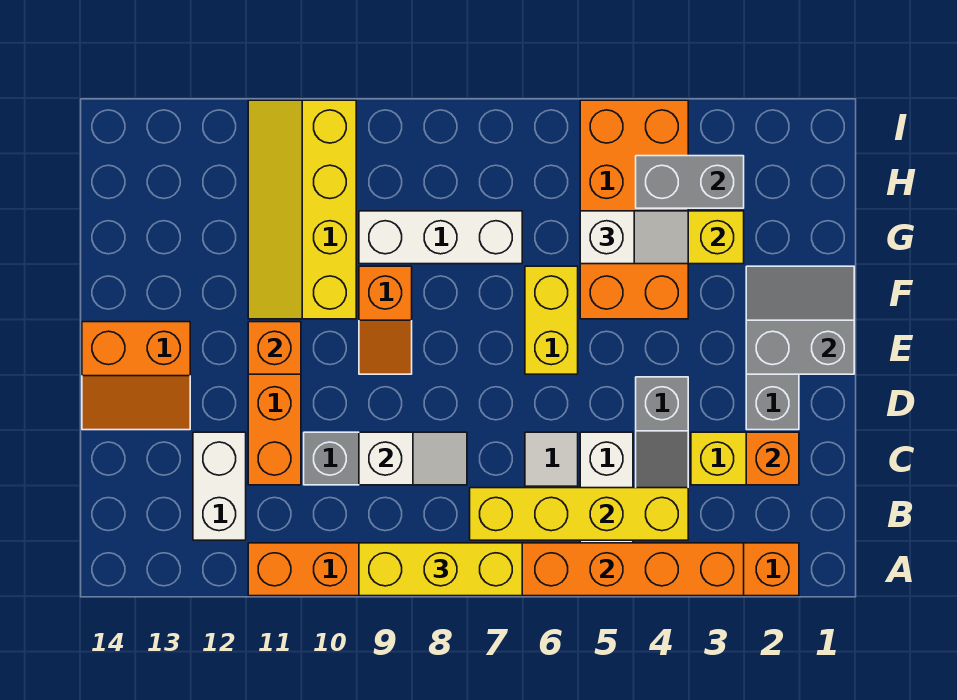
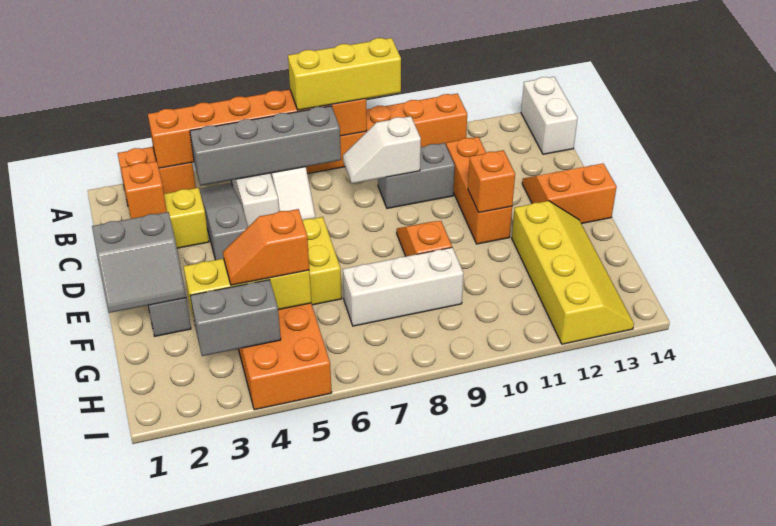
yellow 1x4 brick [470,488,688,540] -> grey 1x4 brick [190,106,341,186]
white 1x2 brick [193,432,246,540] -> white 1x2 brick moved to [521,77,578,154]
yellow 2x4 slope [248,100,356,319] -> yellow 2x4 slope moved to [512,201,634,344]
white 1x2 slope [580,211,688,264] -> orange 1x2 slope [223,209,309,285]

